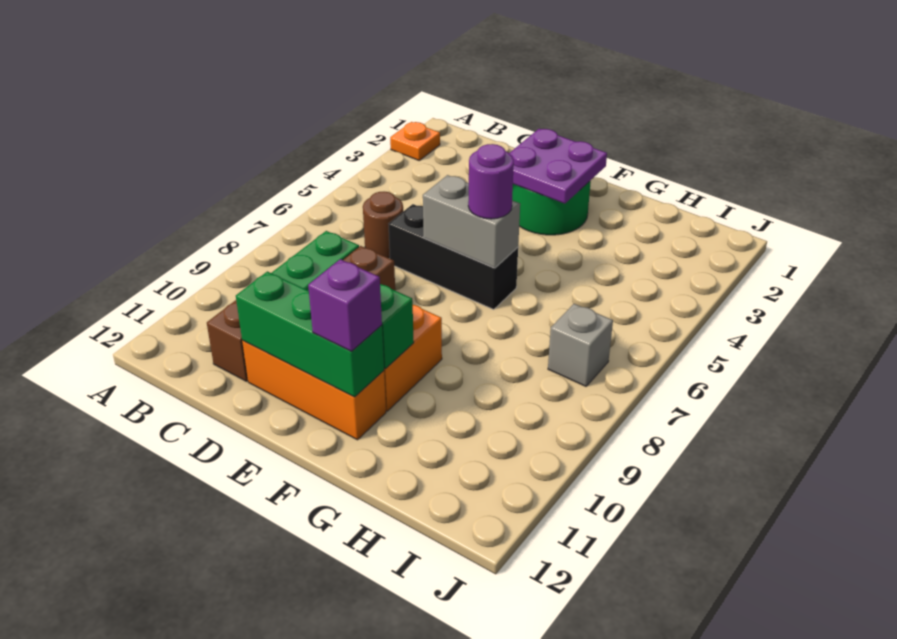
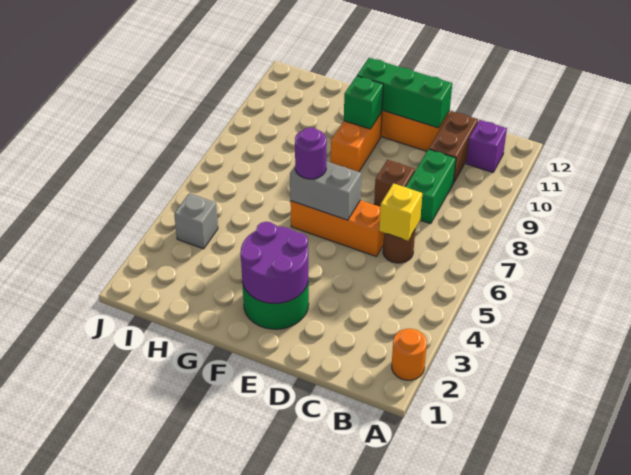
orange 1x1 plate [390,122,440,160] -> orange 1x1 round brick [392,329,427,380]
none -> yellow 1x1 brick [379,183,422,241]
black 1x3 brick [389,204,518,310] -> orange 1x3 brick [290,200,384,257]
purple 2x2 plate [509,129,607,204] -> purple 2x2 round brick [240,222,308,303]
purple 1x1 brick [308,259,382,351] -> purple 1x1 brick moved to [466,120,507,172]
grey 1x1 brick [548,304,613,386] -> grey 1x1 brick moved to [174,193,218,249]

